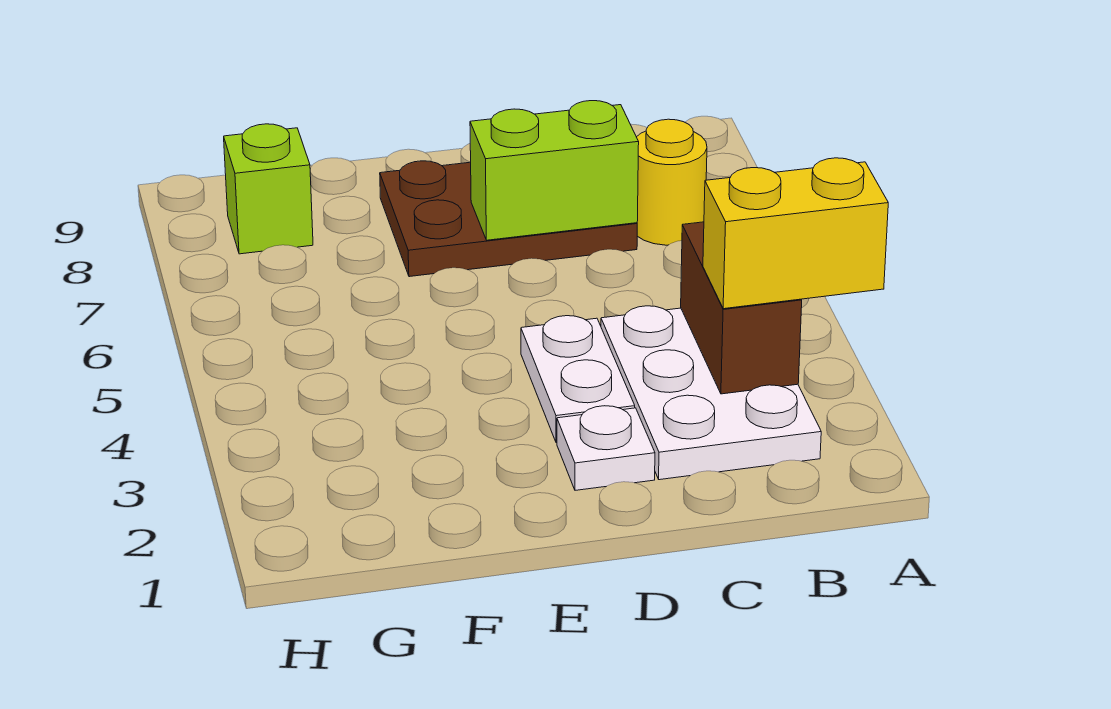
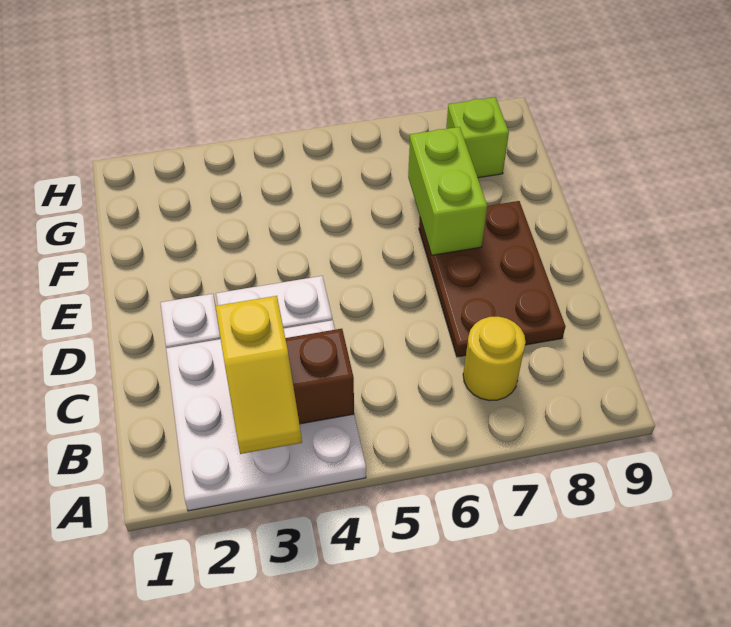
yellow 1x2 brick [703,158,888,309] -> yellow 1x2 slope [215,296,302,454]
white 2x3 plate [601,306,821,480] -> white 3x3 plate [166,320,366,511]
lime 1x2 brick [470,101,639,240] -> lime 1x2 brick moved to [408,127,487,255]

